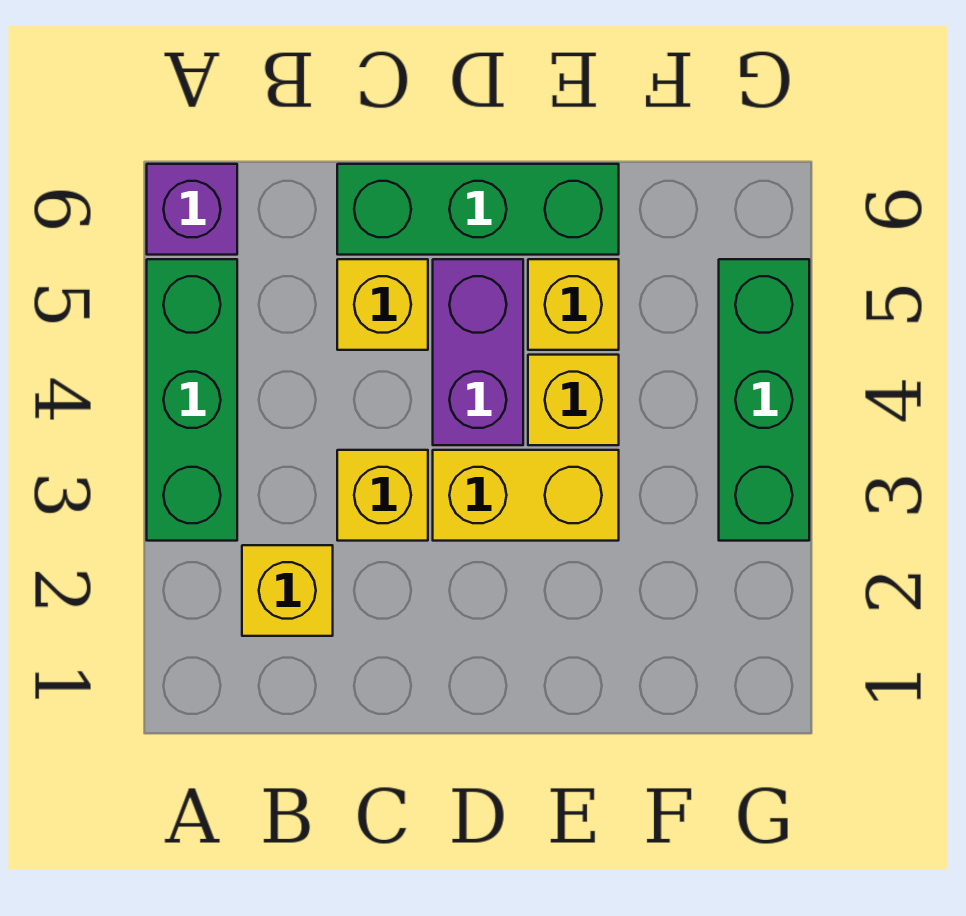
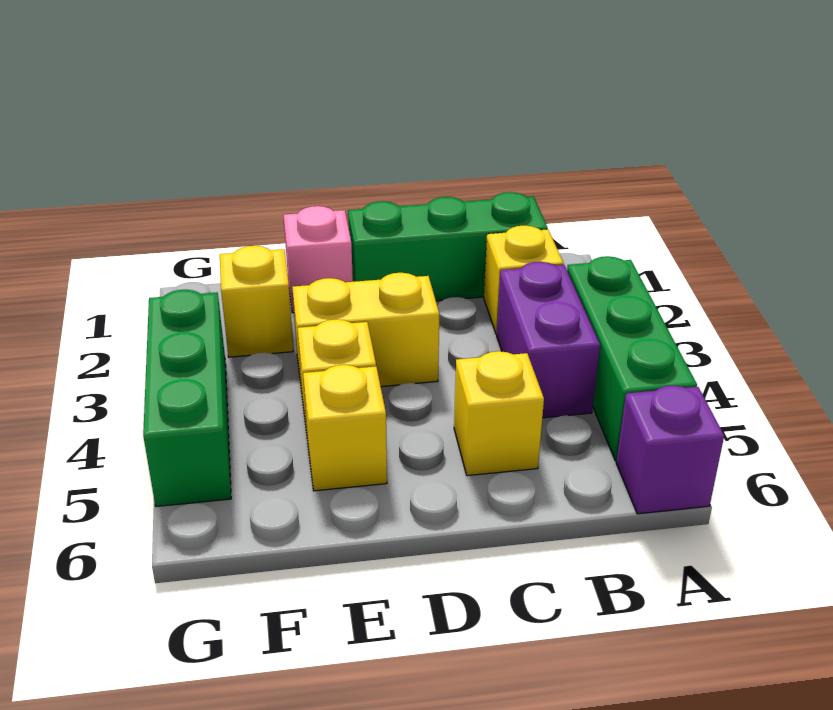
yellow 1x1 brick [337,450,428,541] -> yellow 1x1 brick moved to [220,246,293,357]
green 1x3 brick [337,164,619,255] -> green 1x3 brick moved to [348,192,548,301]
purple 1x2 brick [433,259,523,445] -> purple 1x2 brick moved to [497,262,600,418]
none -> pink 1x1 brick [284,206,353,313]

